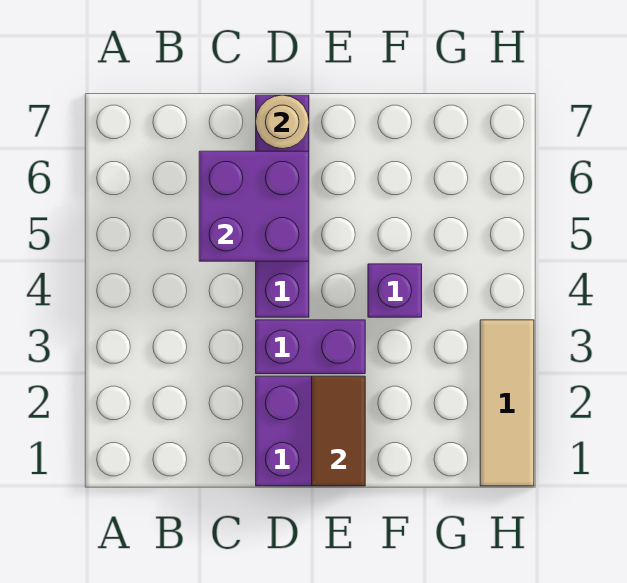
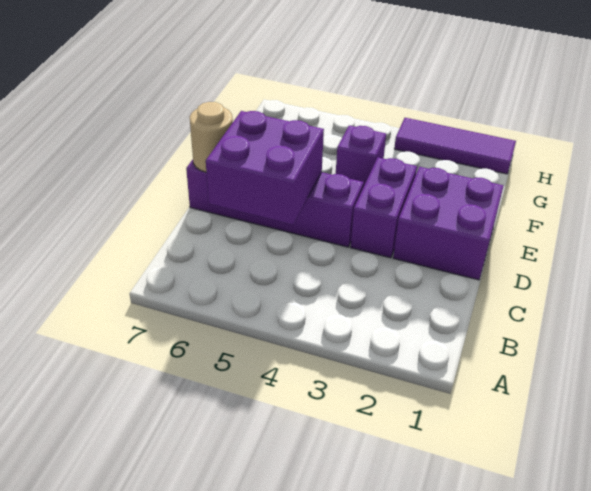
brown 1x2 tile [312,376,365,486] -> none
tan 1x3 tile [480,320,534,486] -> purple 1x3 tile [394,118,516,174]

